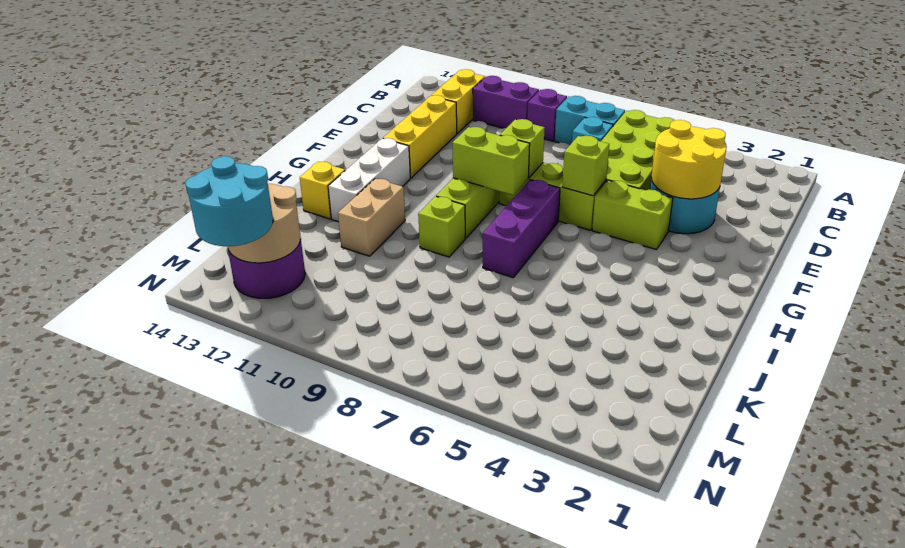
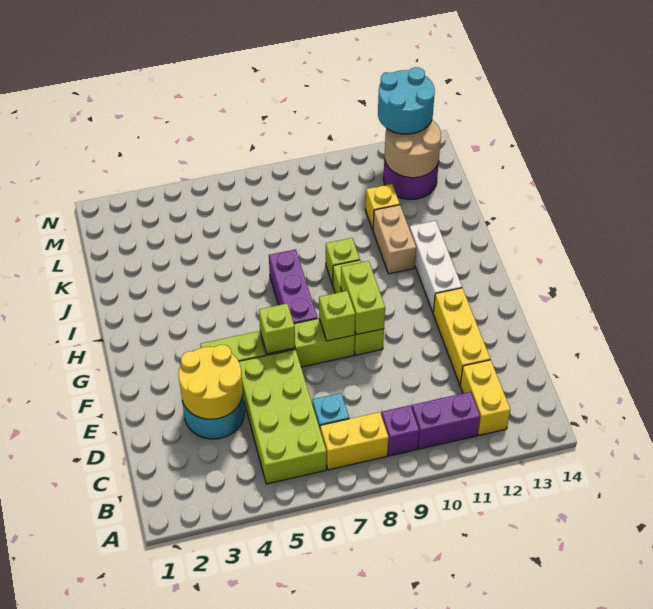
cyan 1x2 brick [555,96,625,145] -> yellow 1x2 brick [320,412,389,470]
lime 1x2 brick [452,127,530,195] -> lime 1x2 brick turned to [341,261,385,335]
yellow 1x1 brick [300,162,345,219] -> yellow 1x1 brick moved to [366,184,400,230]

